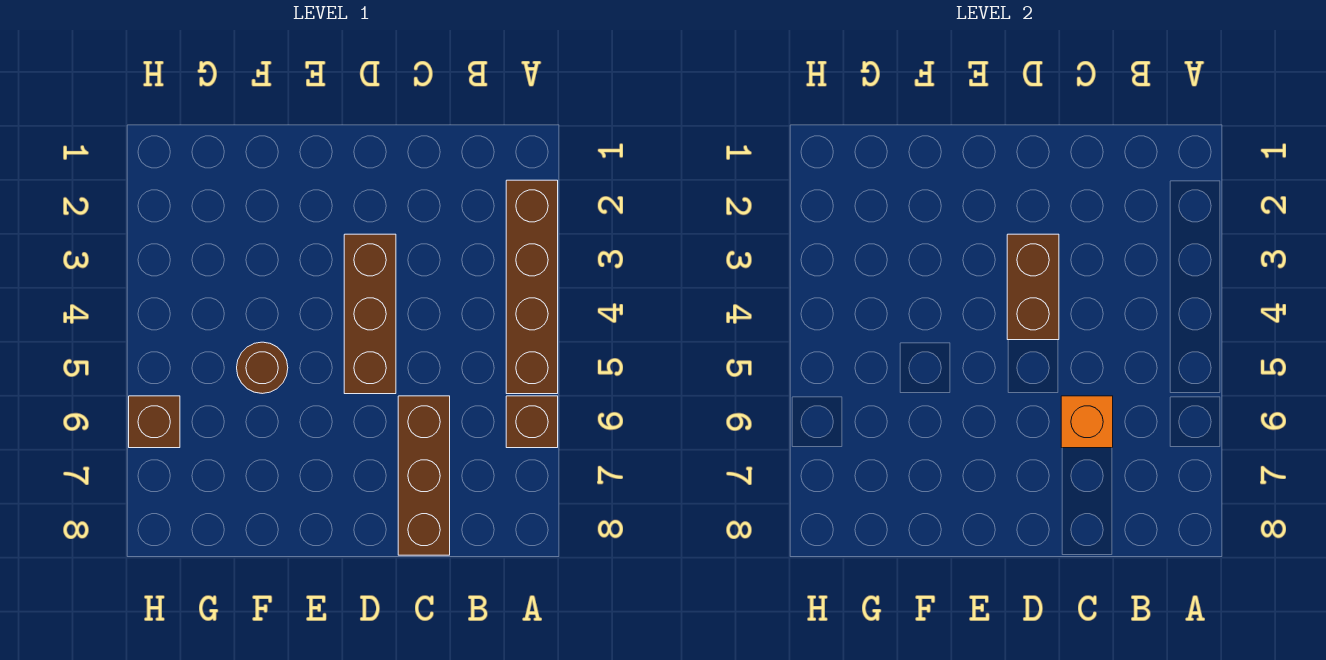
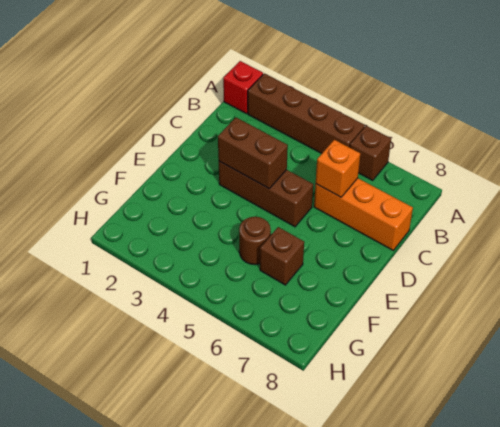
none -> red 1x1 brick [223,61,263,114]
brown 1x3 brick [398,396,450,555] -> orange 1x3 brick [314,178,413,250]
brown 1x1 brick [129,396,180,448] -> brown 1x1 brick moved to [260,227,304,285]

